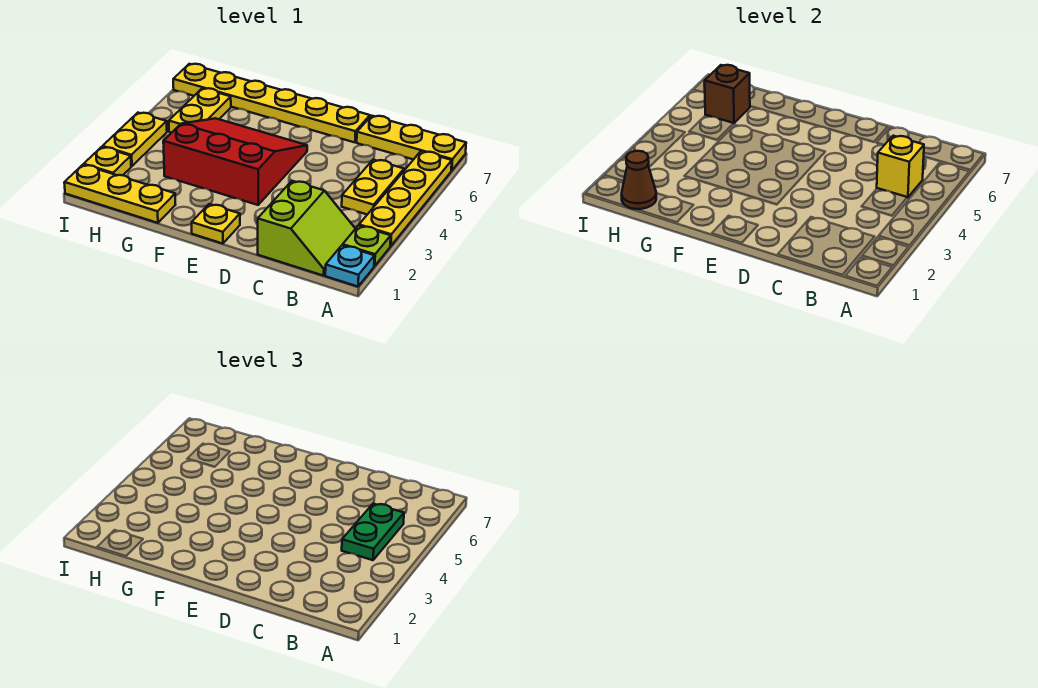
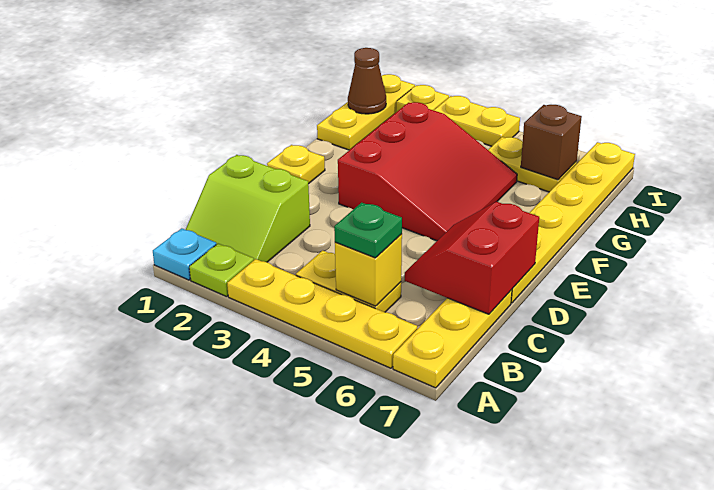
green 1x2 plate [342,504,404,560] -> green 1x1 plate [334,203,402,258]
none -> red 2x2 slope [405,202,539,314]

